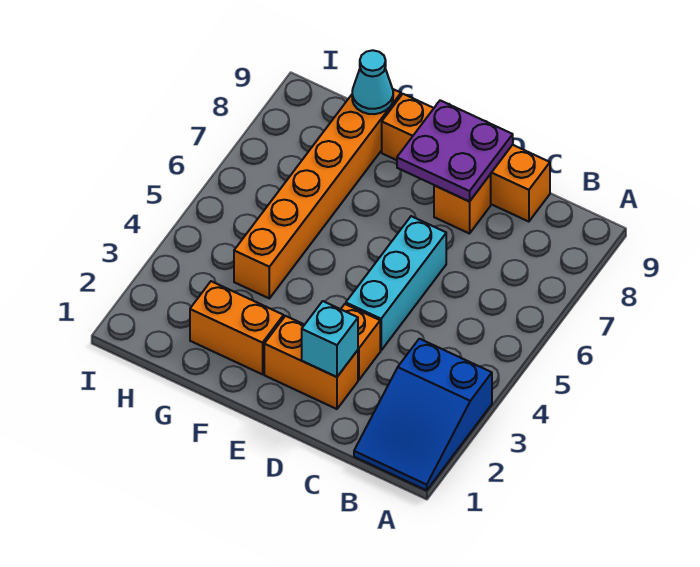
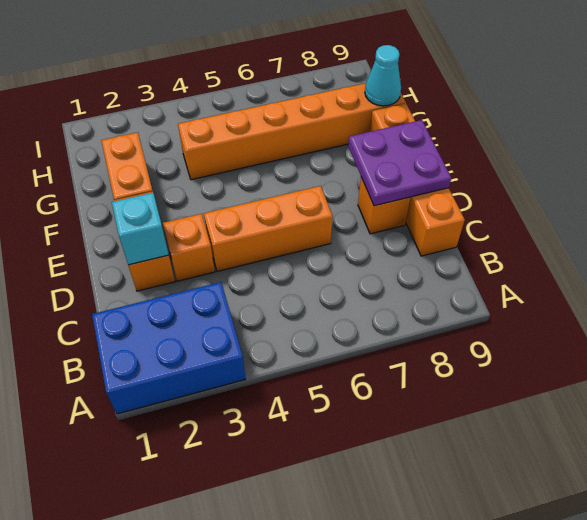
blue 2x3 slope [354,339,492,490] -> blue 2x3 brick [92,282,245,414]
cyan 1x3 brick [346,216,446,350] -> orange 1x3 brick [204,186,333,271]

